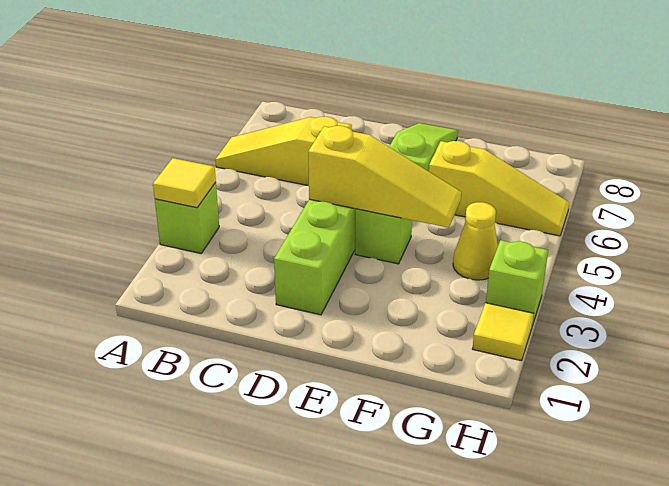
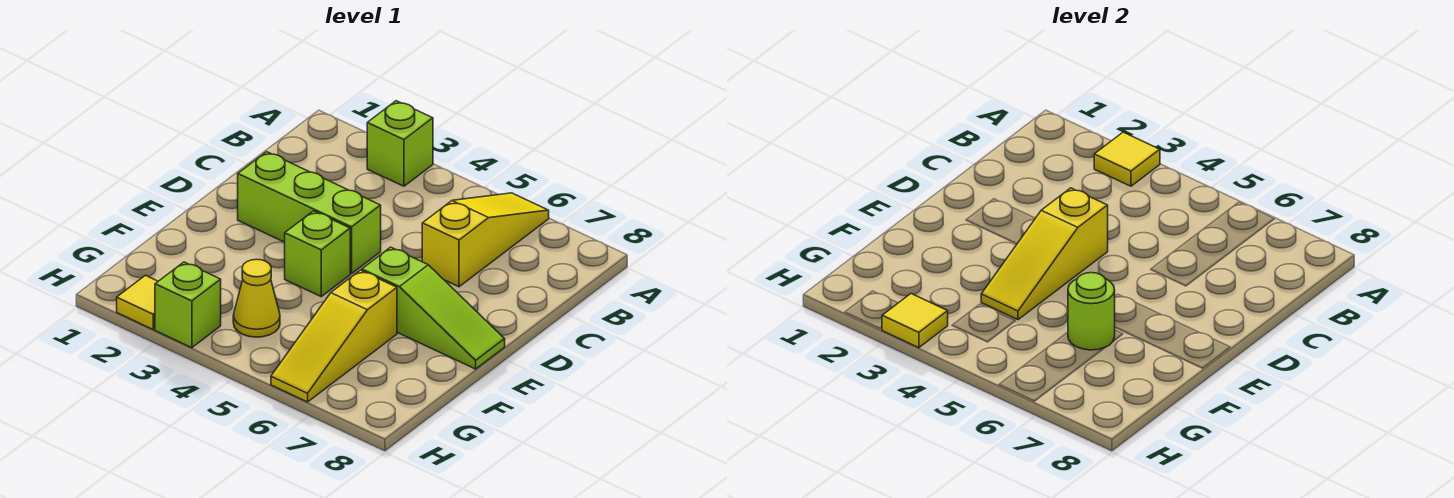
none -> lime 1x1 round brick [1068,273,1115,350]
none -> yellow 1x1 tile [882,294,948,348]

